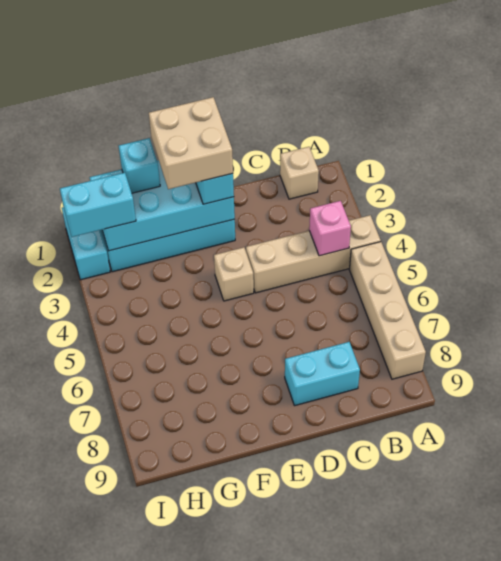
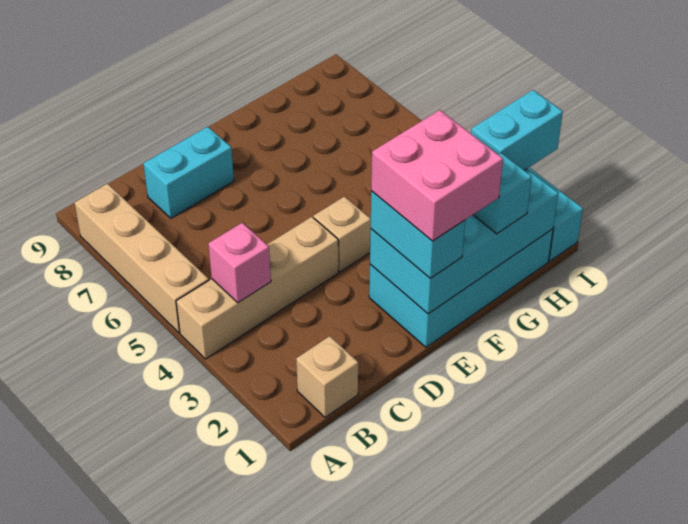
tan 2x2 brick [149,97,233,189] -> pink 2x2 brick [371,110,503,241]

